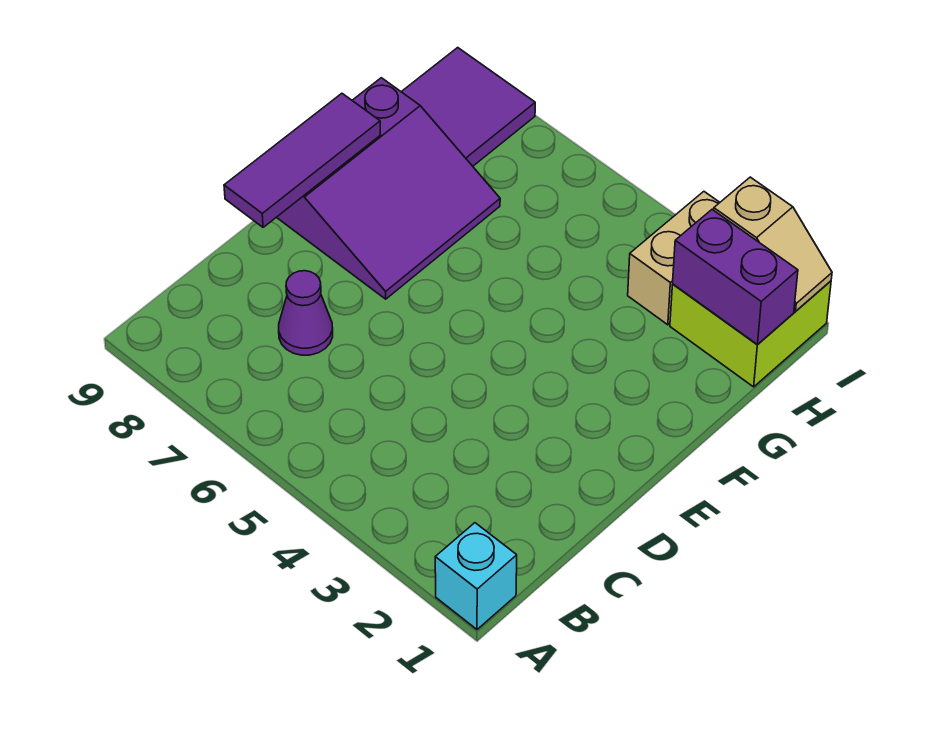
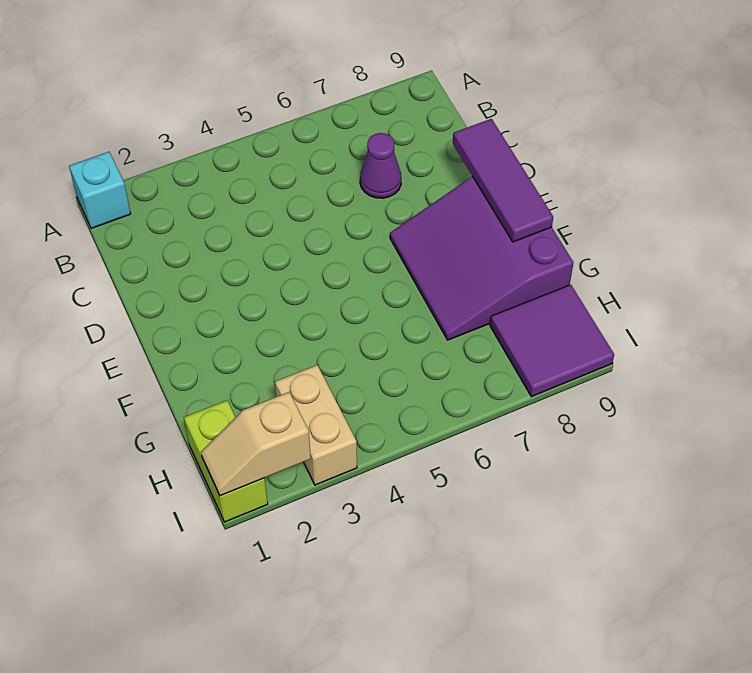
lime 2x2 brick [670,281,831,387] -> lime 1x2 brick [184,400,268,522]
purple 1x2 brick [673,210,798,345] -> none

